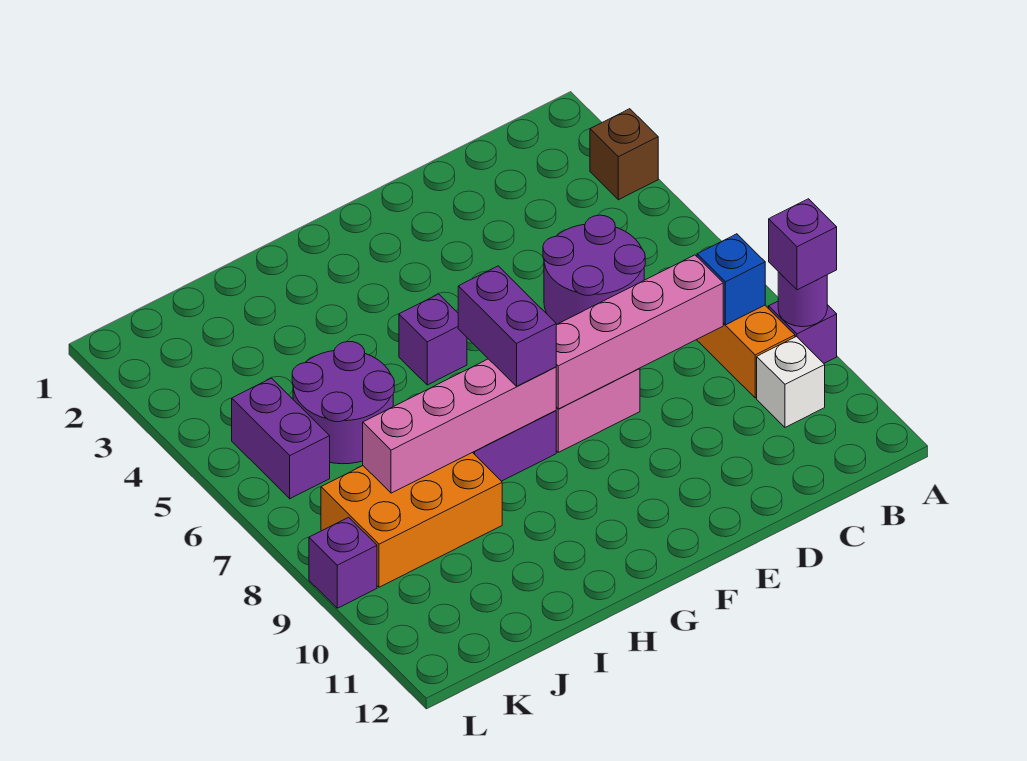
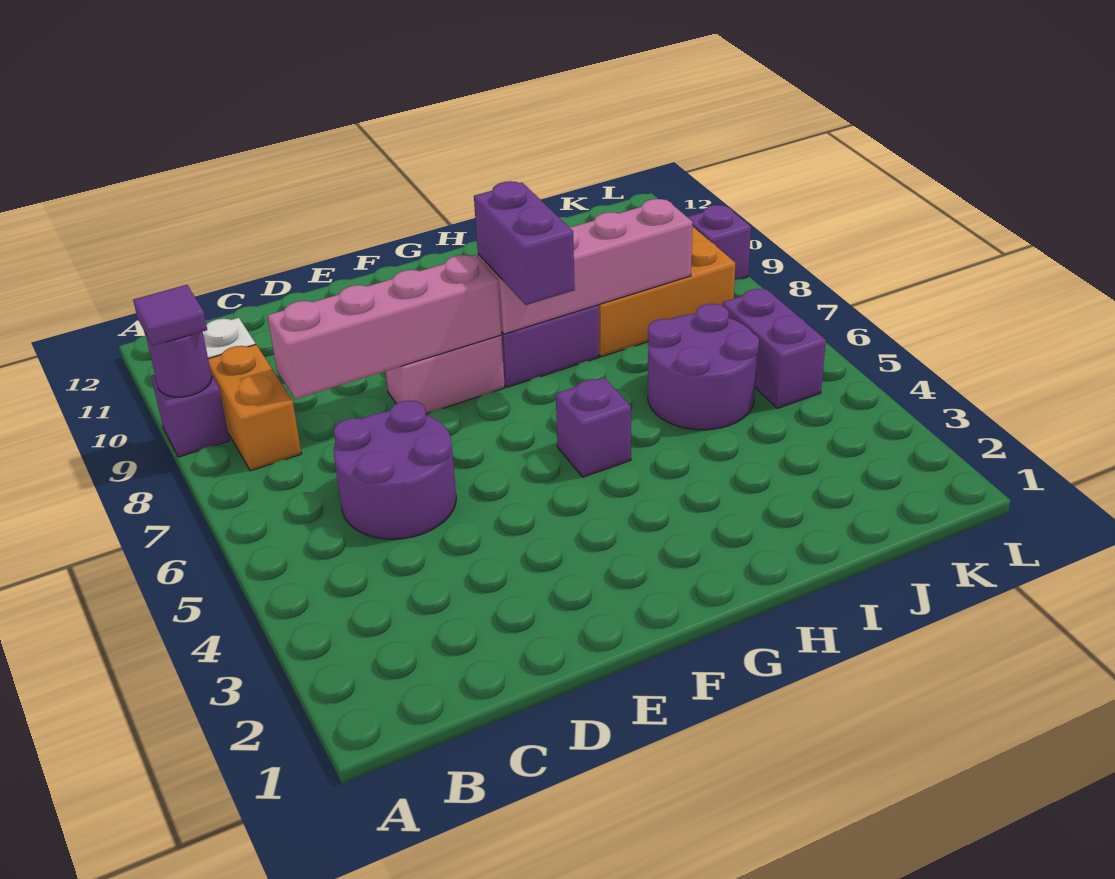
brown 1x1 brick [590,109,658,200] -> none
purple 1x1 brick [769,199,837,290] -> purple 1x1 tile [133,285,207,346]
blue 1x1 brick [697,234,765,325] -> none

